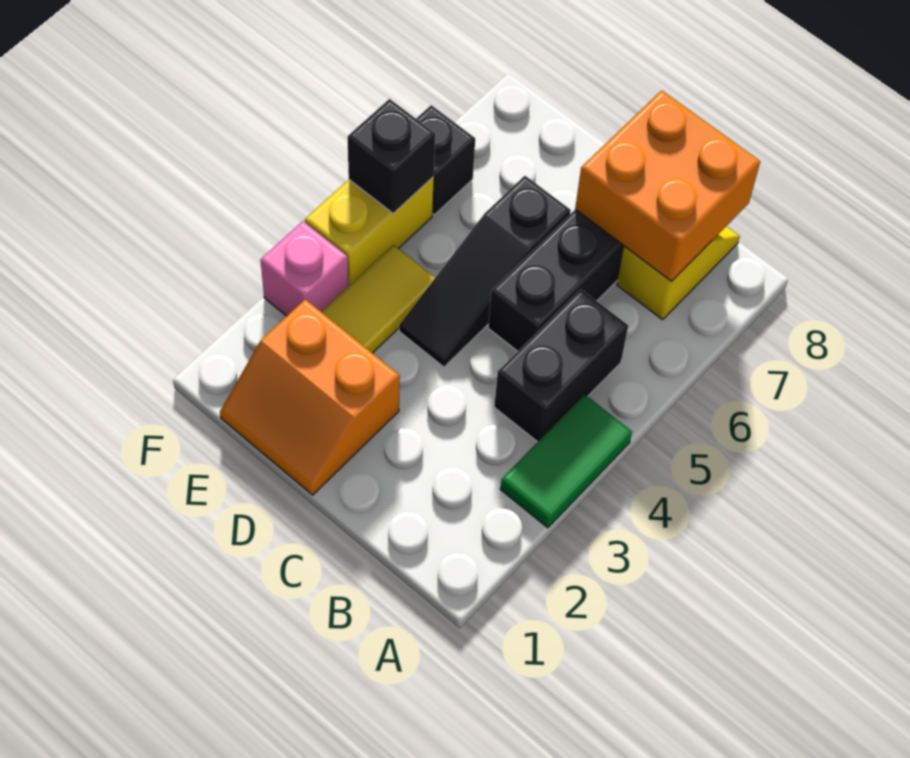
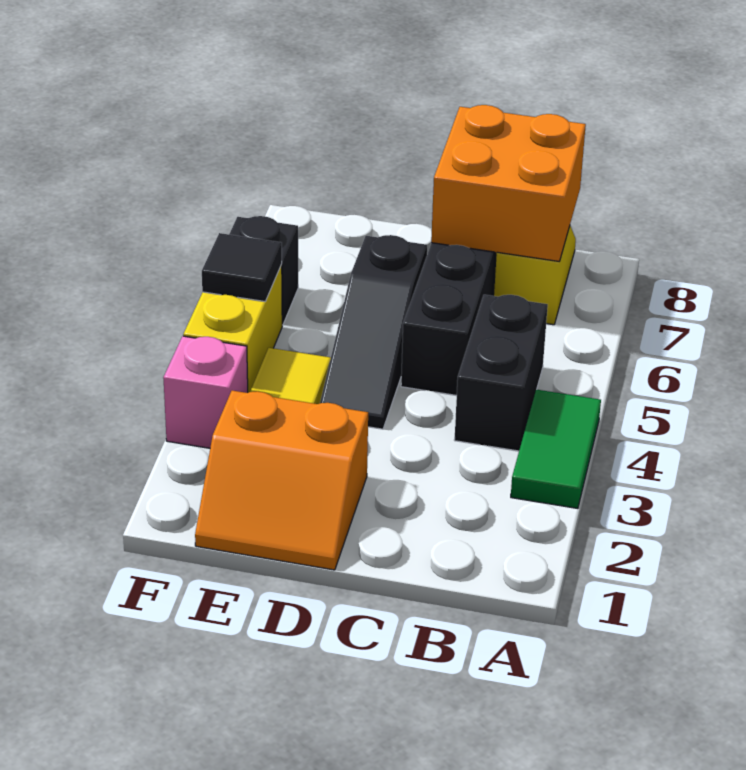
black 1x1 brick [348,99,435,213] -> black 1x1 tile [202,233,282,301]

